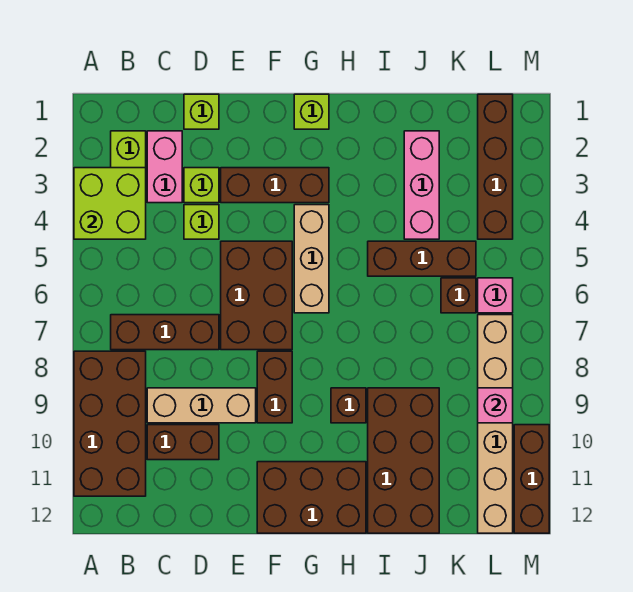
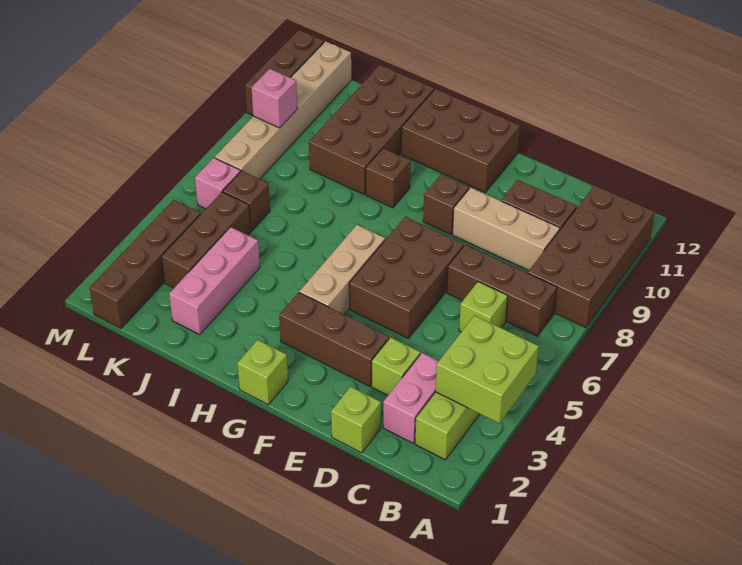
lime 1x1 brick [184,205,219,239] -> lime 1x1 brick moved to [459,282,508,332]
brown 1x2 brick [257,351,292,423] -> brown 1x1 brick [423,174,469,235]
brown 1x3 brick [368,241,476,276] -> brown 1x3 brick turned to [161,192,251,288]

